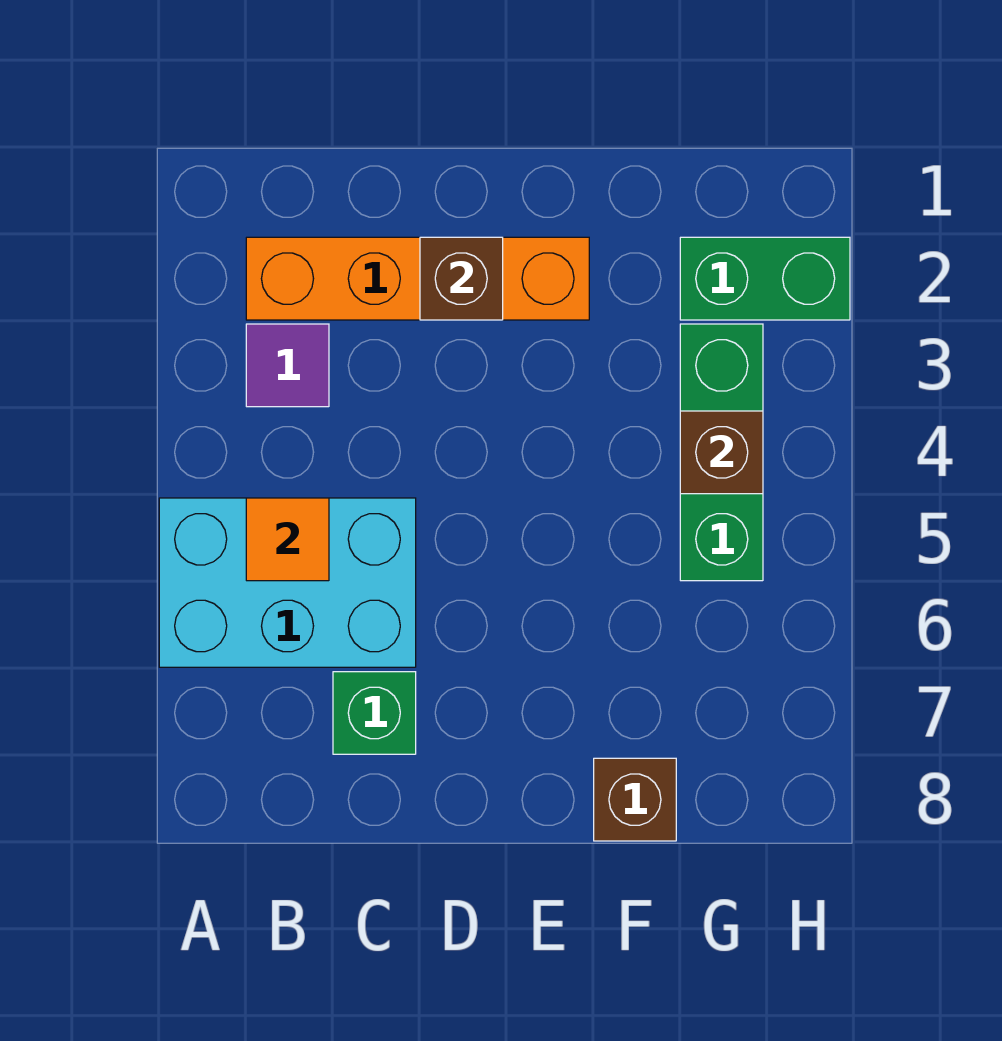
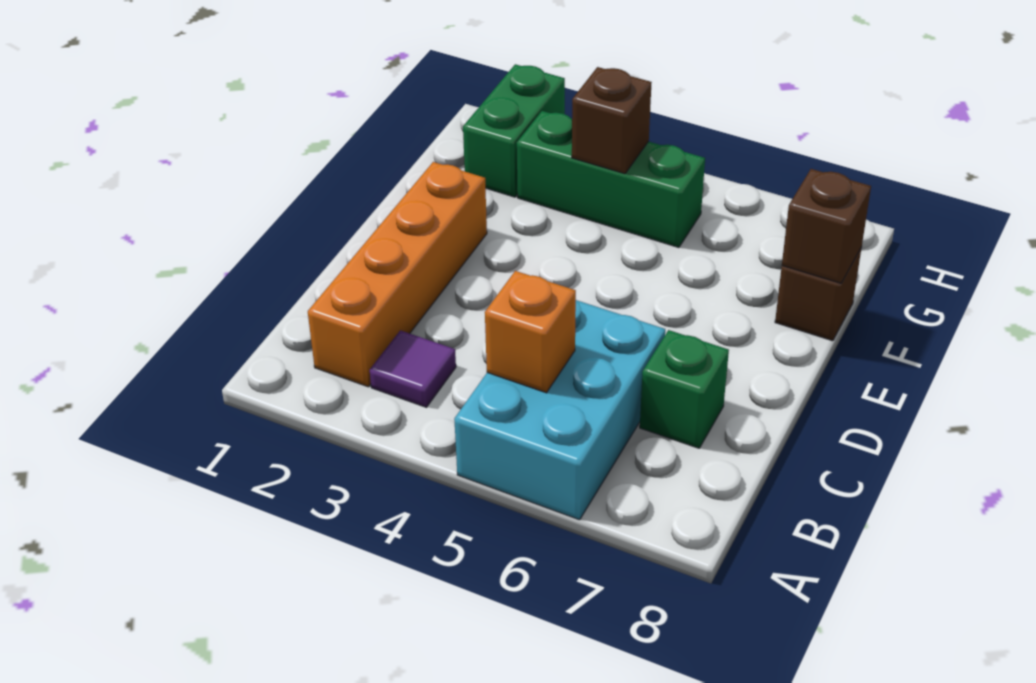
orange 1x1 tile [246,498,329,581] -> orange 1x1 brick [485,271,576,393]
brown 1x1 brick [420,237,503,320] -> brown 1x1 brick moved to [782,169,871,283]

